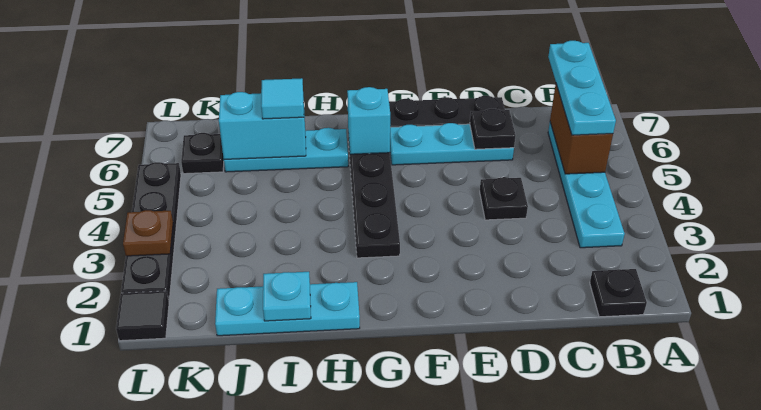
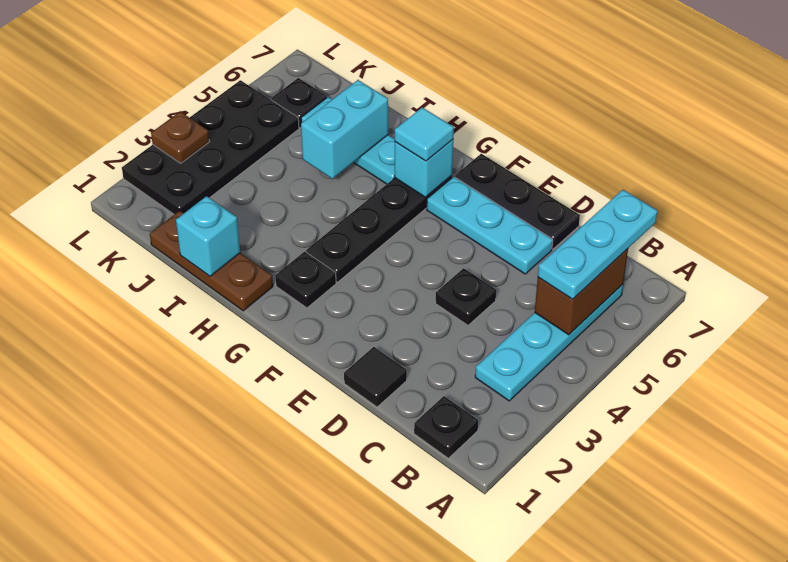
black 1x1 plate [470,109,516,149] -> black 1x1 plate moved to [275,251,336,308]
cyan 1x3 plate [215,282,360,336] -> brown 1x3 plate [150,211,273,311]
cyan 1x1 plate [263,272,311,321] -> cyan 1x1 brick [176,196,240,276]
cyan 1x2 brick [219,92,306,159] -> cyan 1x2 brick turned to [301,80,388,179]
cyan 1x1 tile [261,78,304,119] -> cyan 1x1 tile moved to [395,107,454,161]
black 1x1 tile [116,291,169,341] -> black 1x1 tile moved to [344,347,407,407]
black 1x4 plate [121,162,181,300] -> black 2x4 plate [122,80,299,214]

